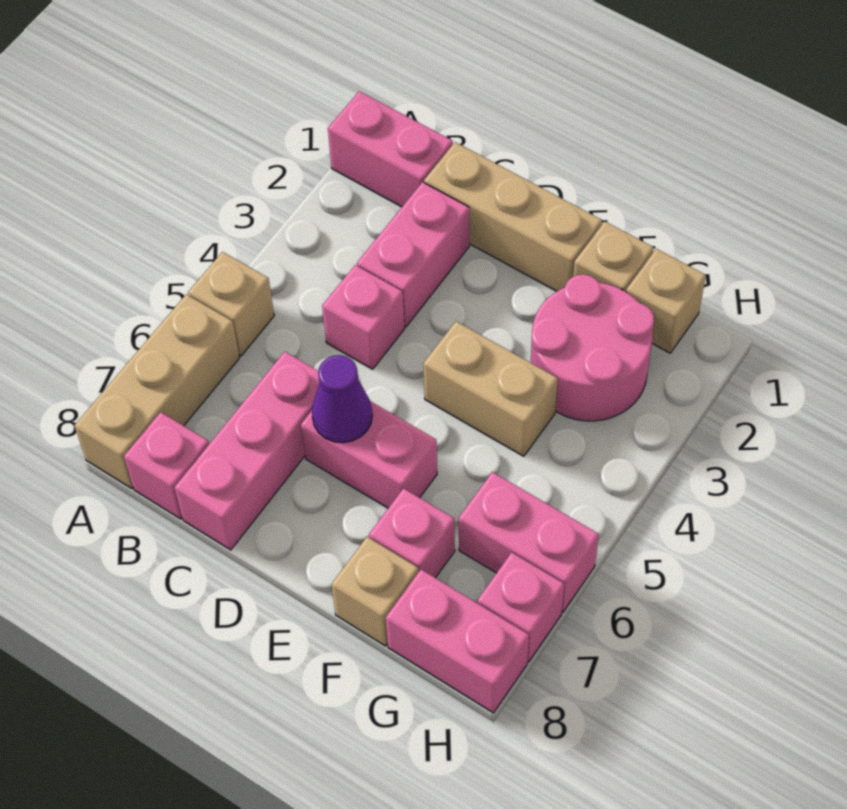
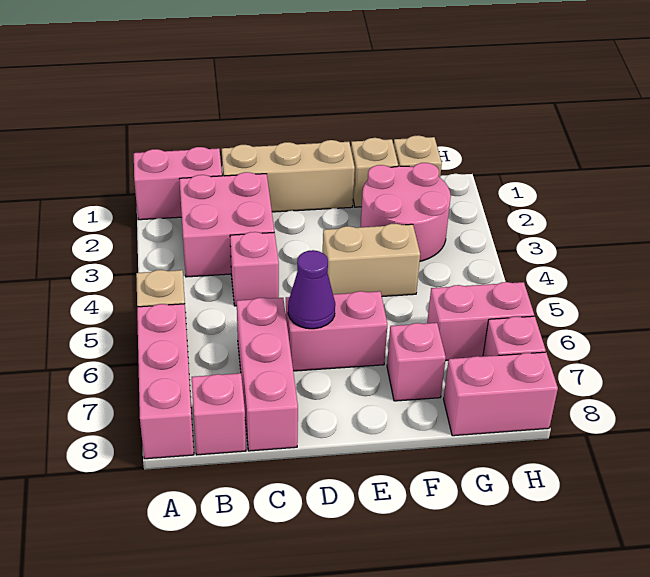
tan 1x3 brick [74,294,239,489] -> pink 1x3 brick [137,304,194,459]
pink 1x2 brick [357,182,469,327] -> pink 2x2 brick [179,172,274,277]
tan 1x1 brick [331,537,418,646] -> none

